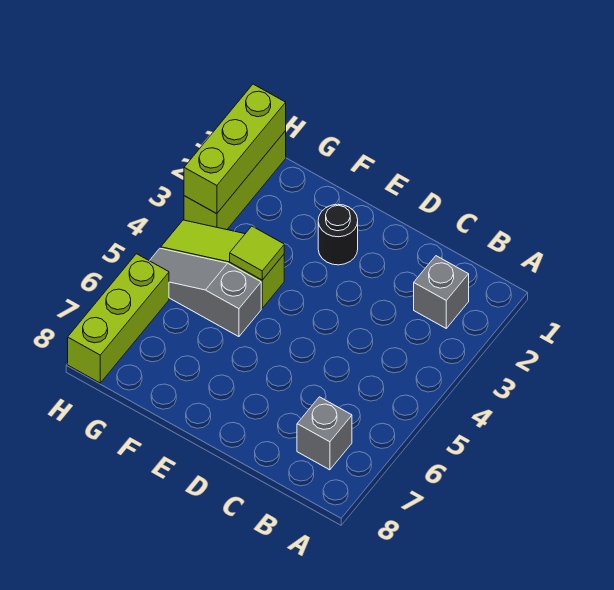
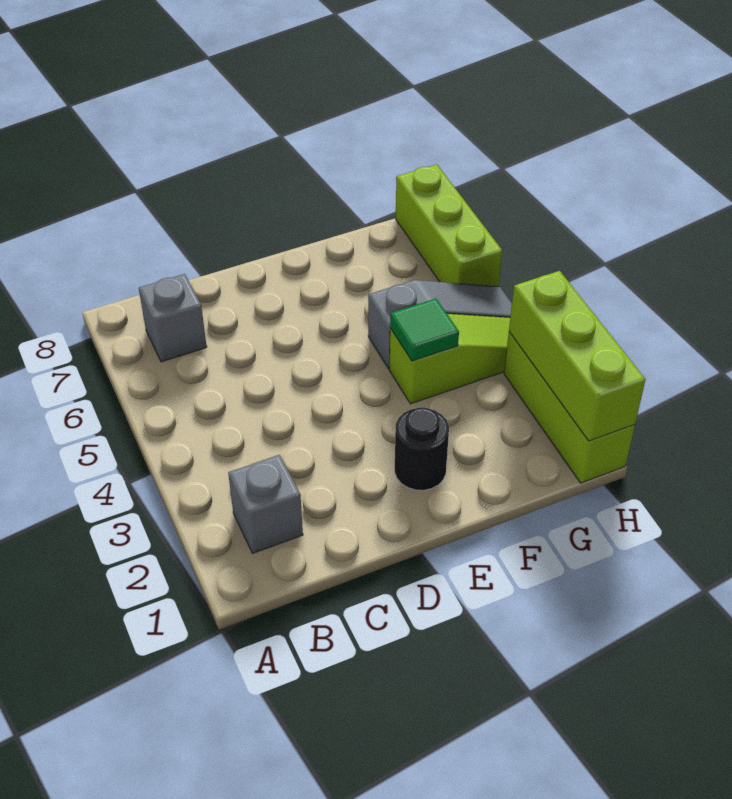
lime 1x1 tile [230,226,284,280] -> green 1x1 tile [390,299,459,361]

